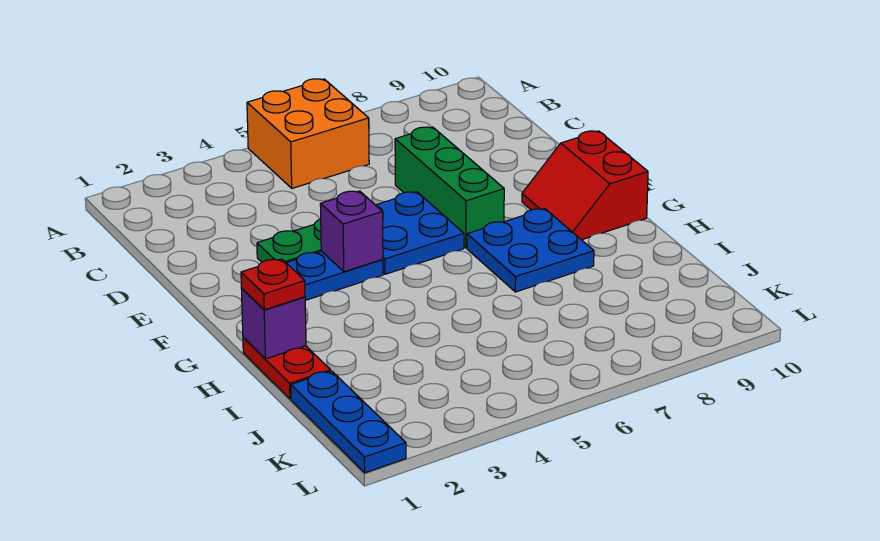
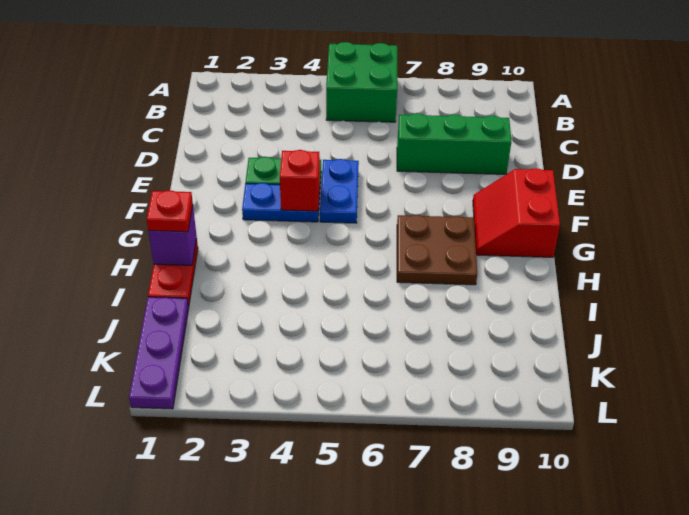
orange 2x2 brick [247,79,369,188] -> green 2x2 brick [326,42,397,122]
green 1x3 brick [395,127,504,248] -> green 1x3 brick turned to [397,113,511,174]
blue 2x2 plate [376,192,464,274] -> blue 1x2 plate [320,159,359,223]
purple 1x1 brick [320,191,383,272] -> red 1x1 brick [280,150,320,211]
blue 2x2 plate [467,209,594,292] -> brown 2x2 plate [397,215,477,285]
blue 1x3 plate [291,371,406,473] -> purple 1x3 plate [129,297,189,409]

